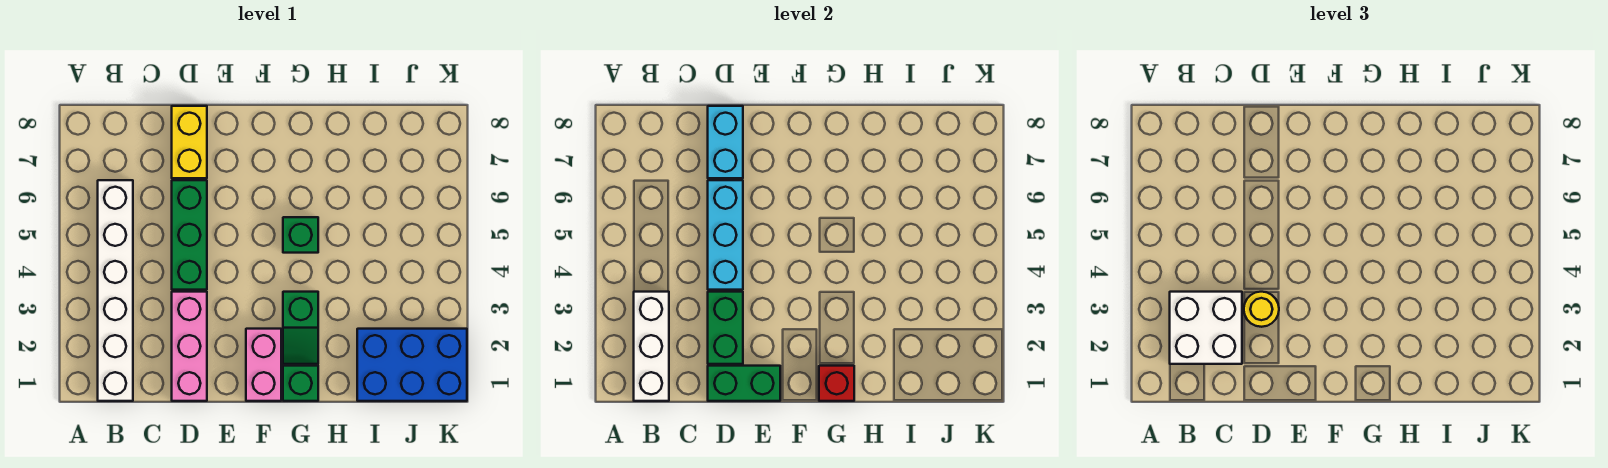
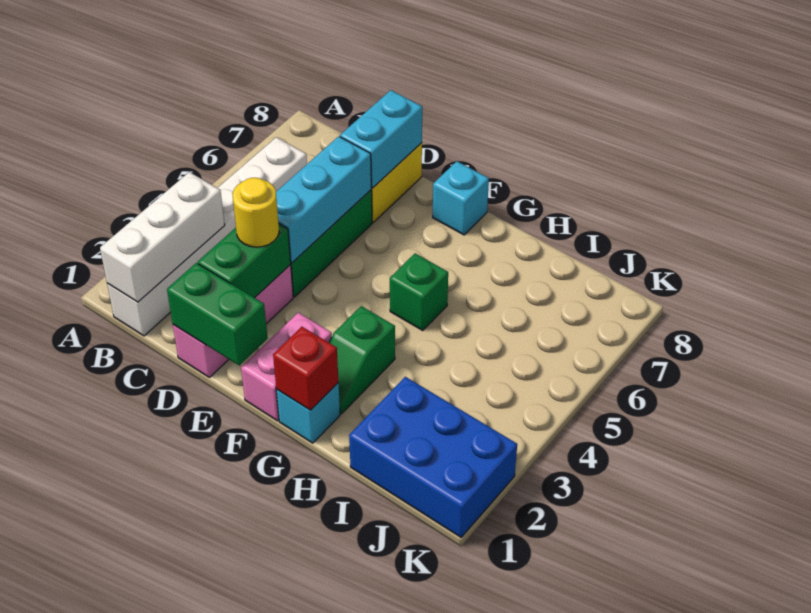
white 2x2 brick [1170,292,1242,364] -> none
none -> cyan 1x1 brick [433,161,489,235]
green 1x1 brick [283,366,318,401] -> cyan 1x1 brick [276,383,340,443]

